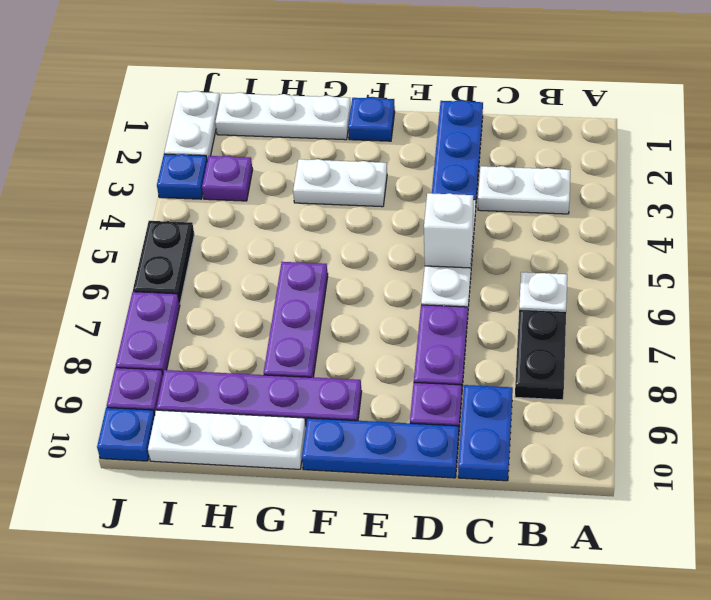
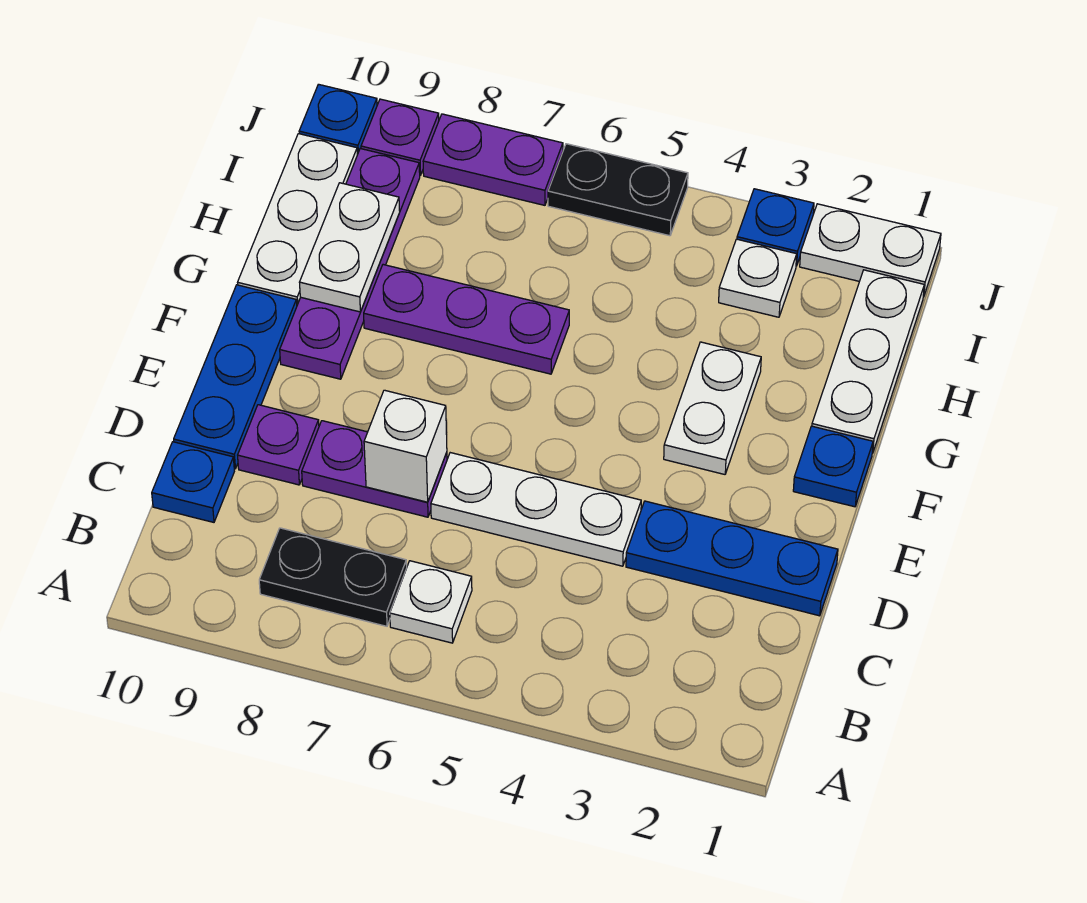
white 1x2 plate [478,166,570,214] -> white 1x2 plate moved to [300,183,400,312]
blue 1x2 plate [458,385,513,481] -> blue 1x1 plate [152,442,234,522]
white 1x1 brick [424,193,473,268] -> white 1x1 brick moved to [364,390,447,502]
purple 1x1 plate [202,156,253,201] -> white 1x1 plate [719,239,797,317]

